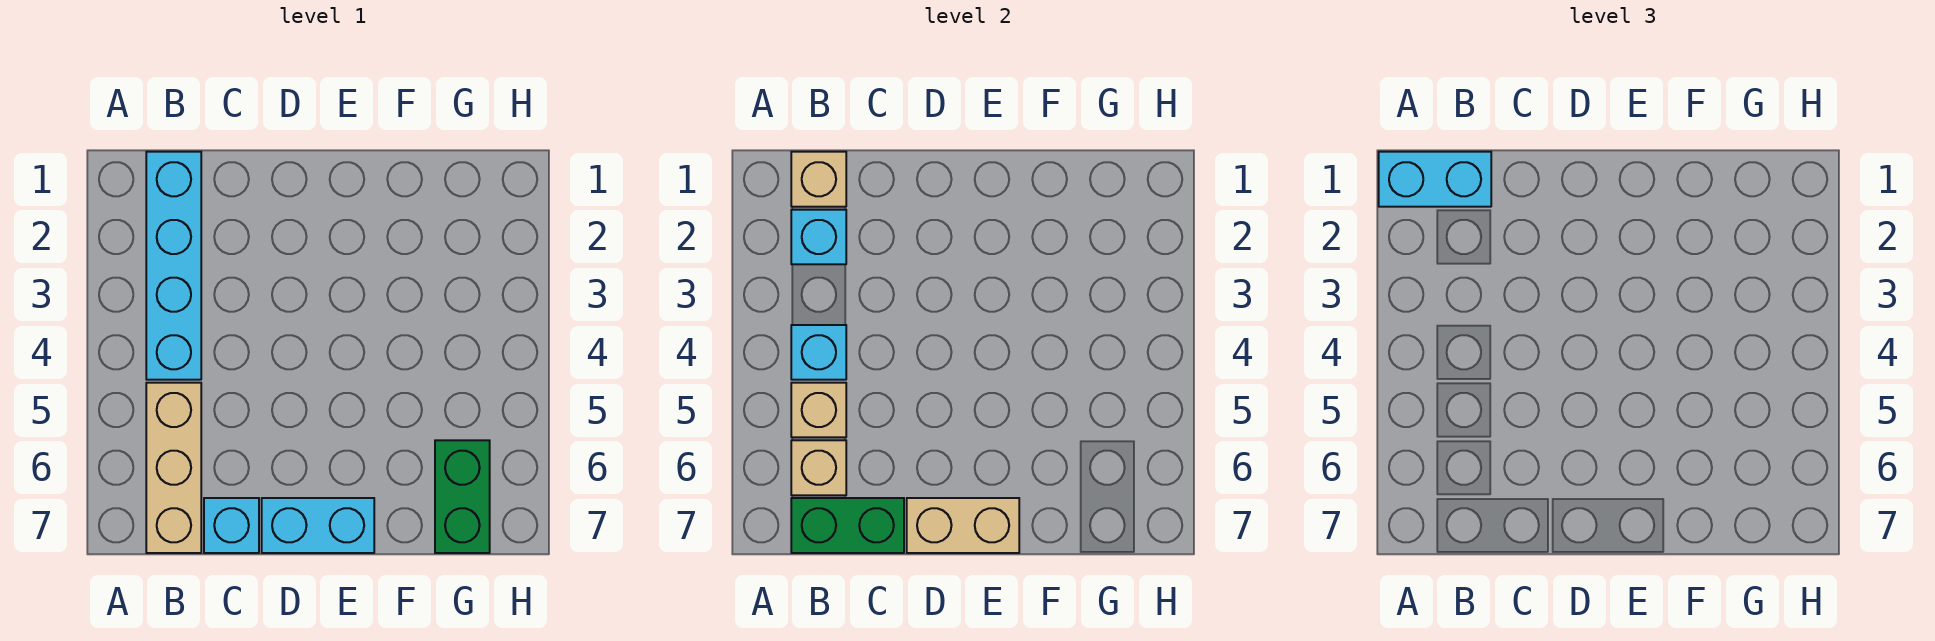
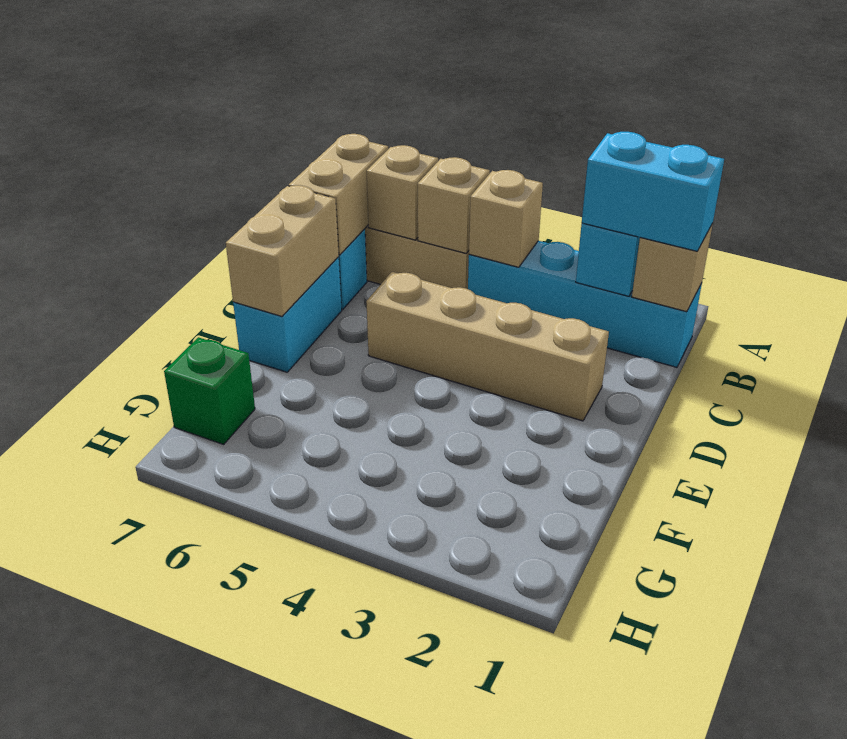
cyan 1x2 brick [1379,152,1491,207] -> cyan 1x2 brick turned to [582,132,724,251]
cyan 1x1 brick [791,325,846,380] -> tan 1x1 brick [469,170,543,267]
green 1x2 brick [791,498,904,553] -> tan 1x2 brick [289,134,388,255]
none -> tan 1x4 brick [366,272,609,421]
green 1x2 brick [435,440,490,553] -> green 1x1 brick [164,337,255,444]

